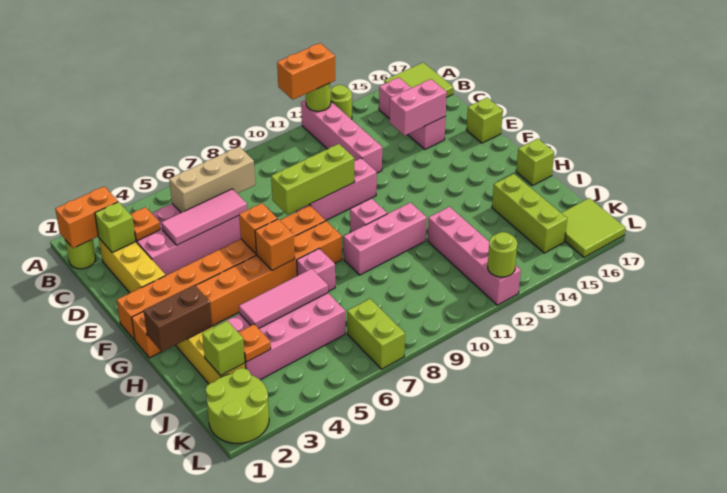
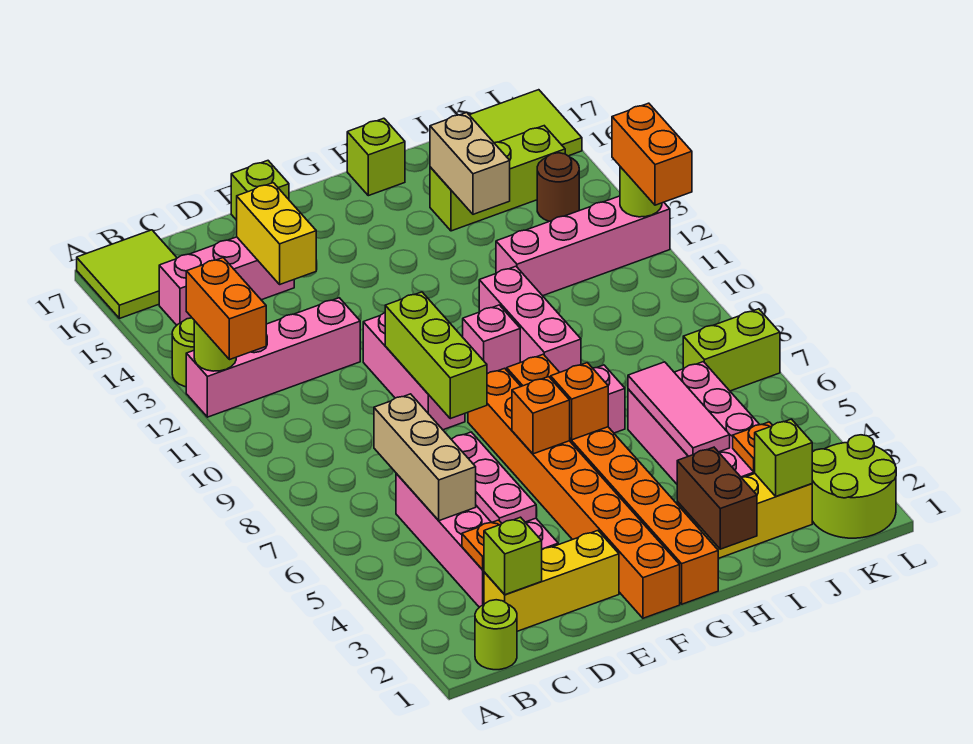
orange 1x2 brick [55,186,118,248] -> orange 1x2 brick moved to [612,103,692,205]
pink 1x3 tile [162,189,247,245] -> pink 1x3 plate [451,432,536,523]
pink 1x2 brick [390,79,447,135] -> yellow 1x2 brick [237,183,316,284]
none -> tan 1x2 brick [430,113,510,214]
none -> brown 1x1 round brick [537,153,579,221]

